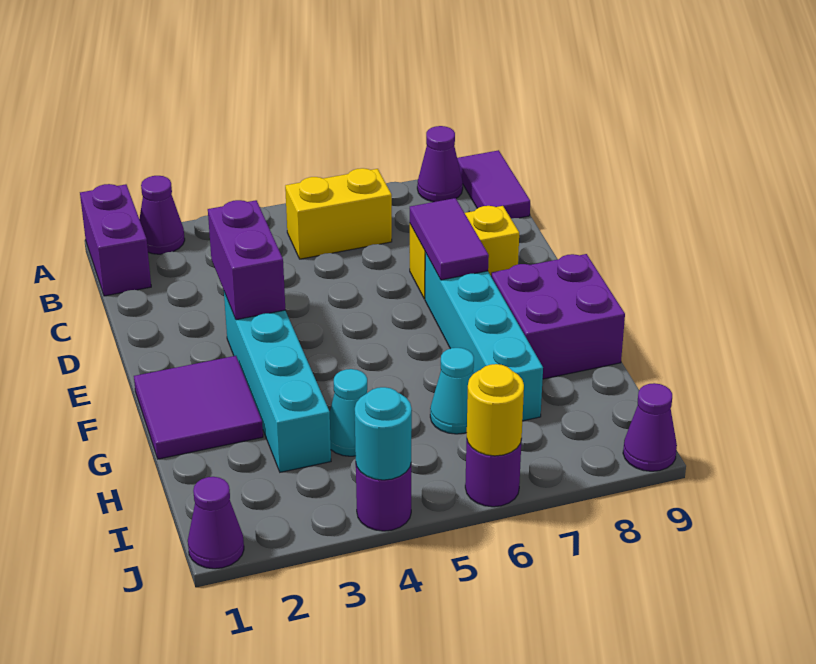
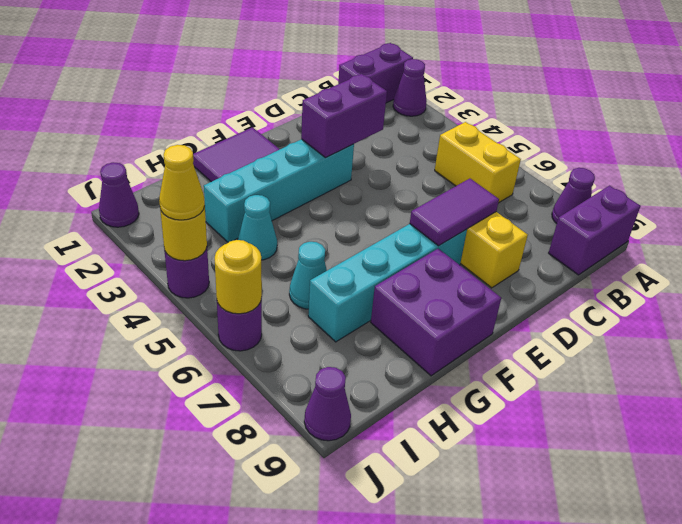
purple 1x2 tile [457,150,530,218] -> purple 1x2 brick [549,186,640,275]
cyan 1x1 round brick [355,387,412,480] -> yellow 1x1 round brick [160,206,207,261]
none -> yellow 1x1 cone [159,145,205,220]

